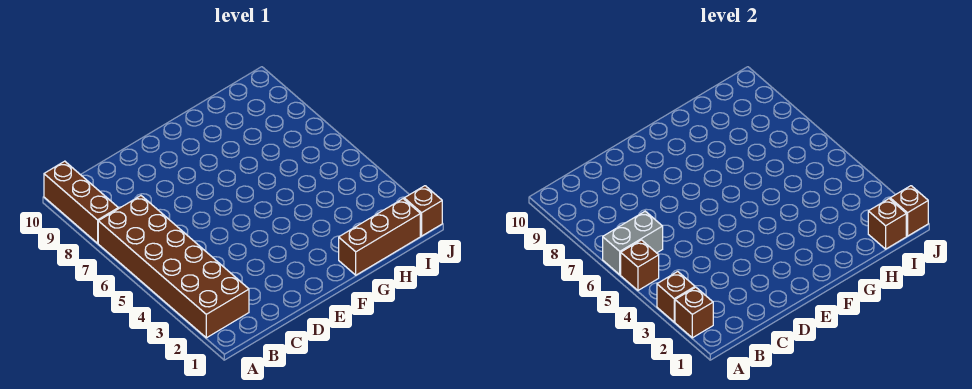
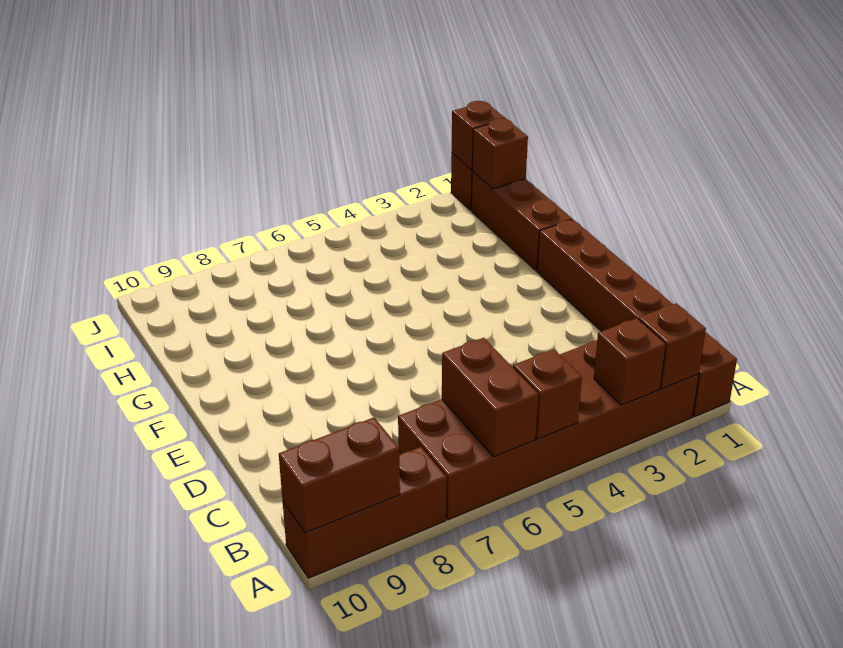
none -> brown 1x6 brick [537,220,737,417]
grey 1x2 brick [603,211,663,275] -> brown 1x2 brick [442,338,538,457]
none -> brown 1x2 brick [279,418,400,533]

